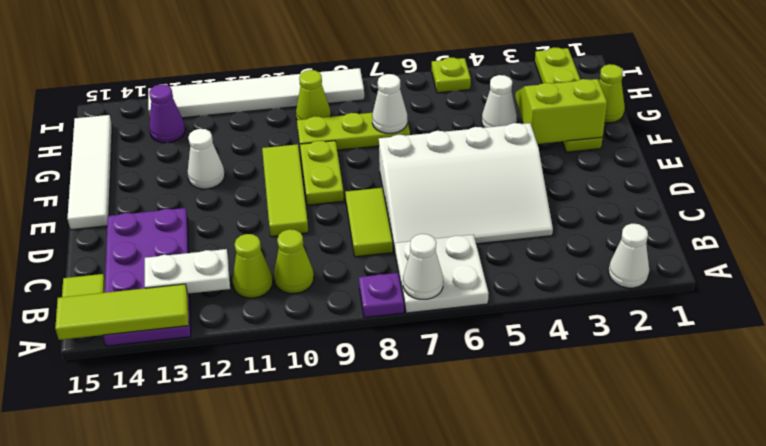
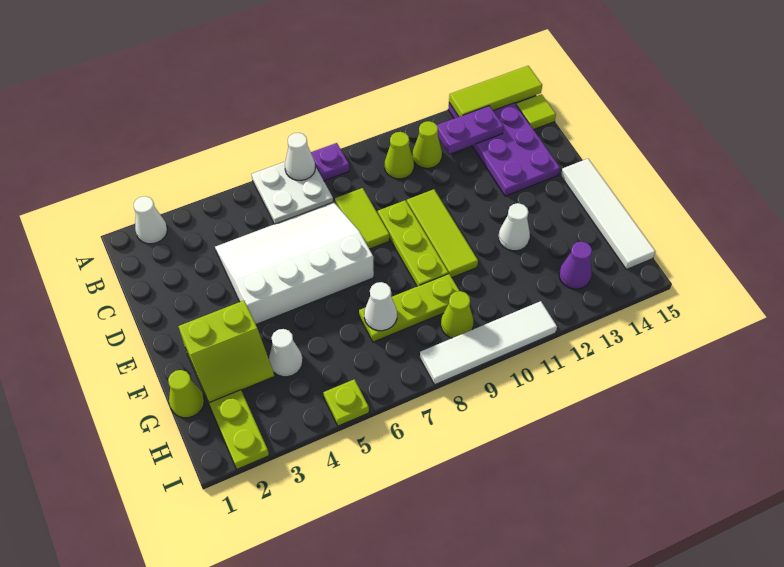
white 1x2 plate [145,249,230,294] -> purple 1x2 plate [437,106,504,154]
lime 1x2 plate [300,141,344,205] -> lime 1x3 plate [378,200,448,286]
white 1x6 tile [148,68,364,118] -> white 1x4 tile [420,301,557,385]

